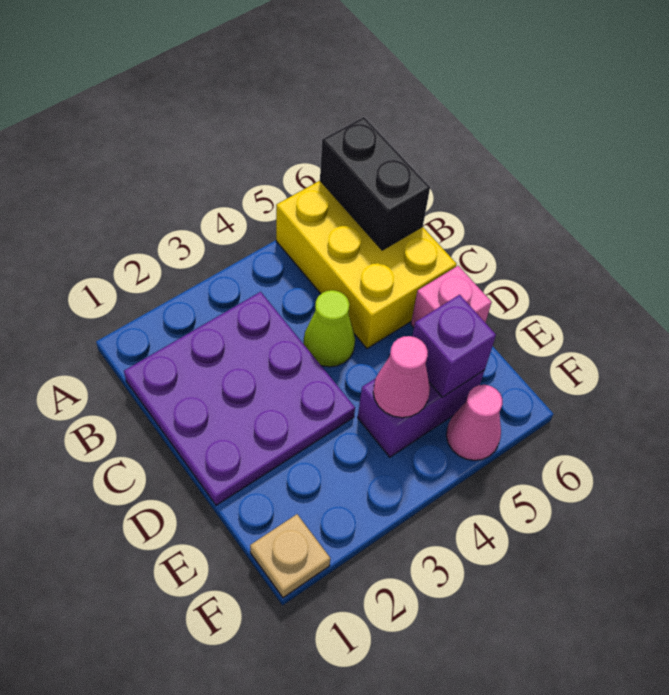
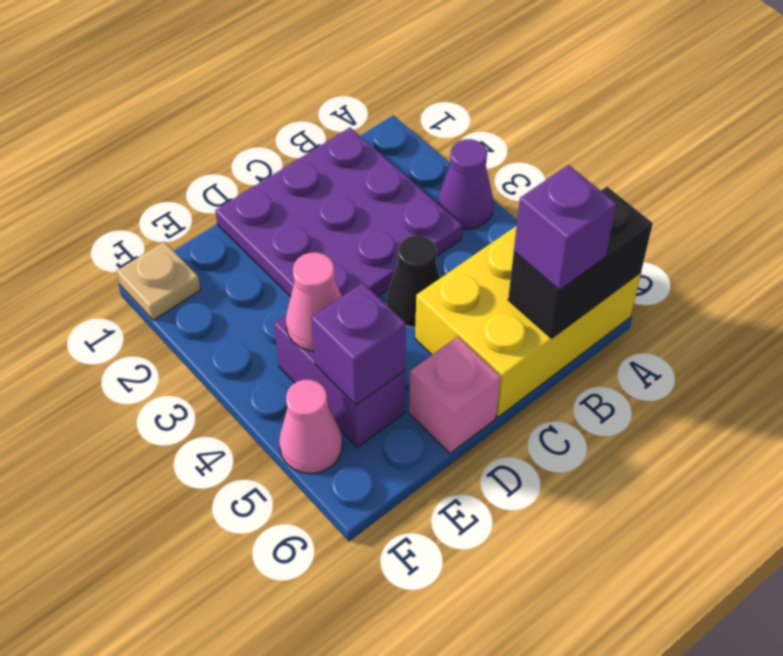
none -> purple 1x1 cone [438,139,493,229]
none -> purple 1x1 brick [514,165,617,290]
lime 1x1 cone [304,290,355,367] -> black 1x1 cone [387,236,440,327]

